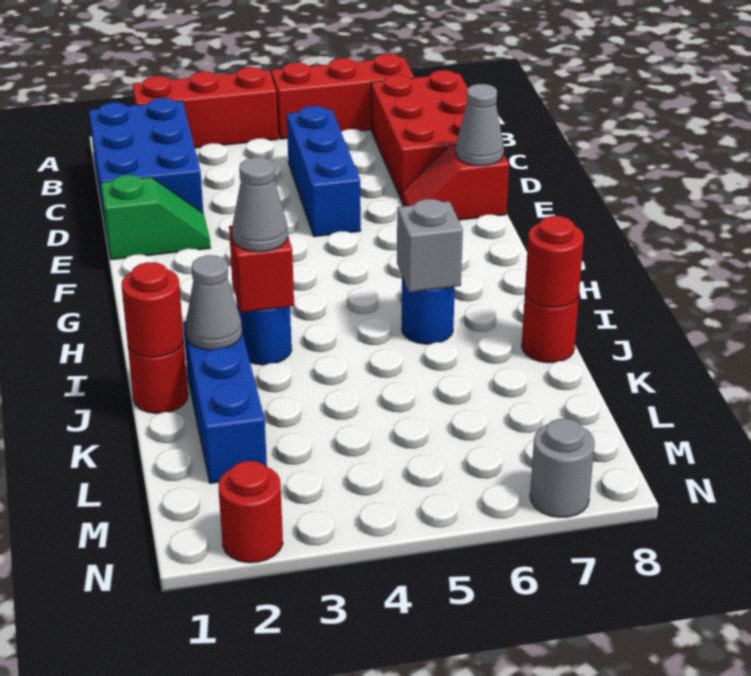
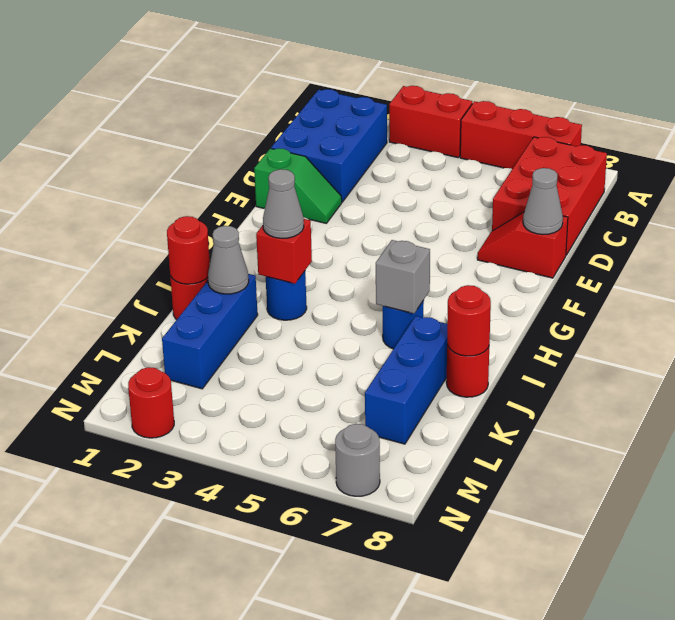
red 1x3 brick [133,67,278,148] -> red 1x2 brick [389,86,472,158]
blue 1x3 brick [287,106,361,237] -> blue 1x3 brick moved to [365,316,447,444]

